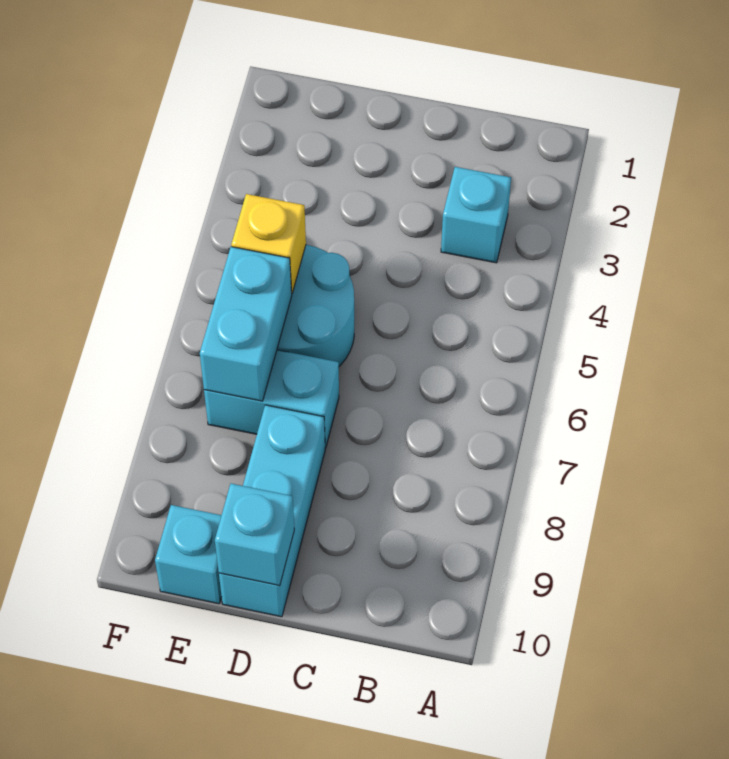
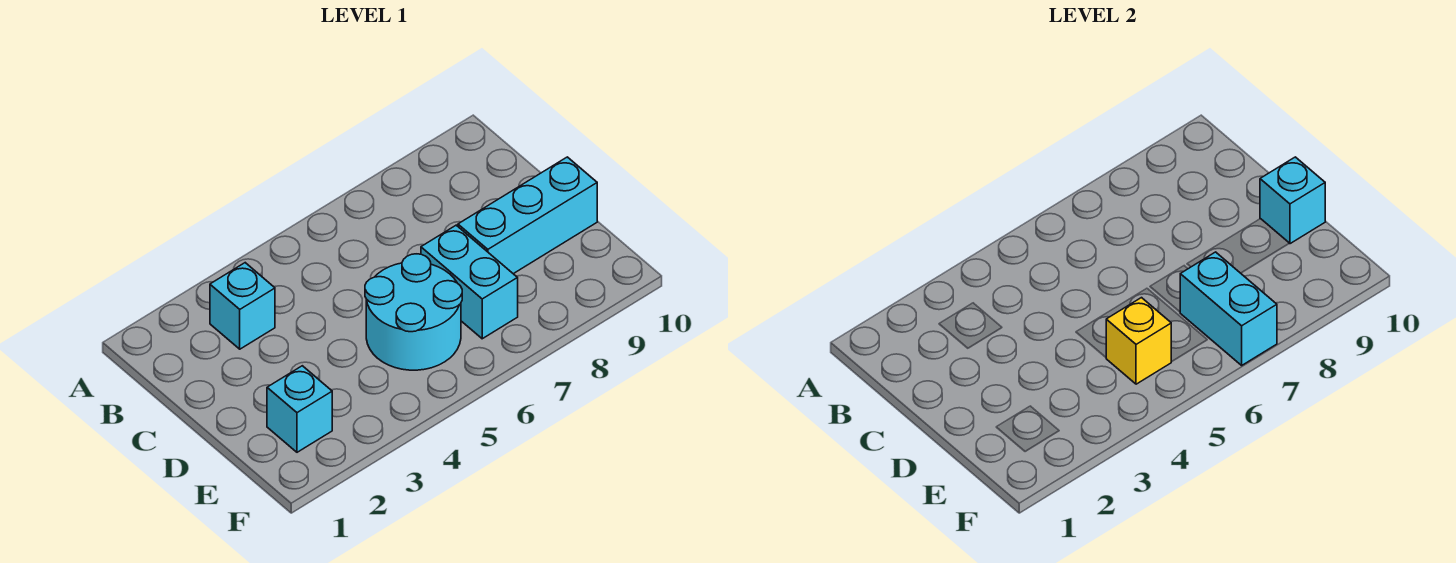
cyan 1x2 brick [200,247,292,401] -> cyan 1x2 brick turned to [1180,252,1277,365]
cyan 1x1 brick [155,505,222,604] -> cyan 1x1 brick moved to [267,366,332,452]

